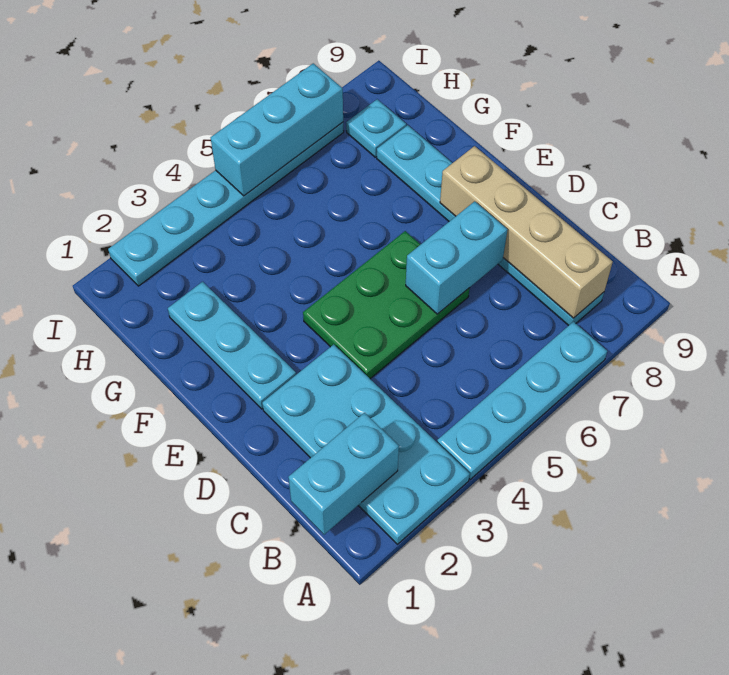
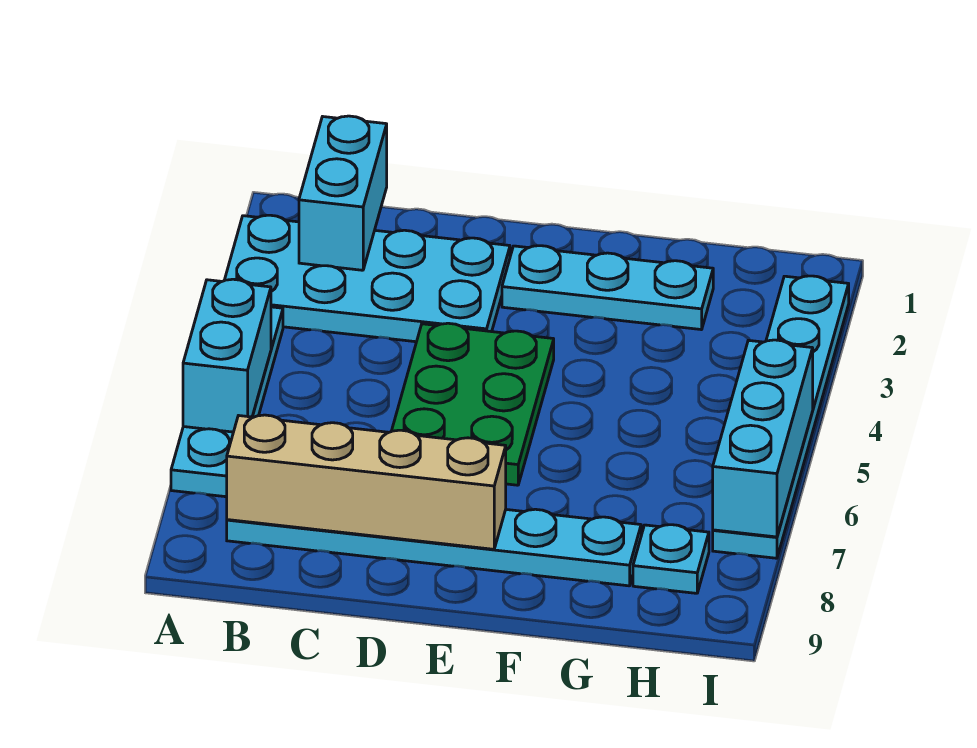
cyan 1x2 brick [406,201,508,314] -> cyan 1x2 brick moved to [183,279,271,432]

